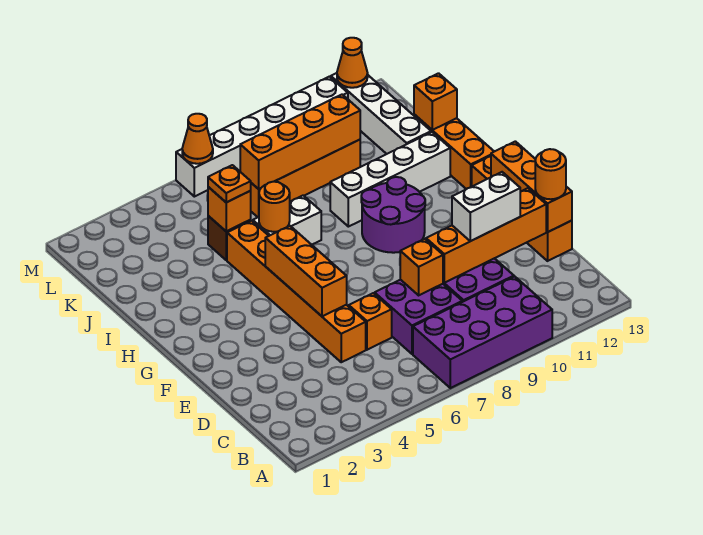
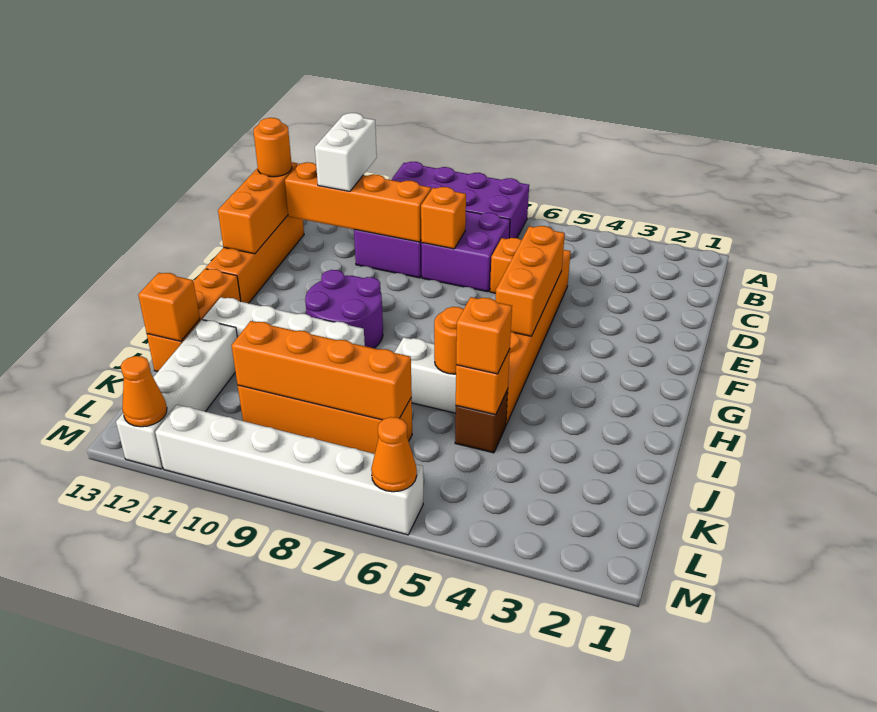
white 1x2 brick [452,172,520,241] -> white 1x2 brick turned to [315,113,377,191]
orange 1x1 plate [208,165,251,202] -> orange 1x1 brick [456,297,512,374]

